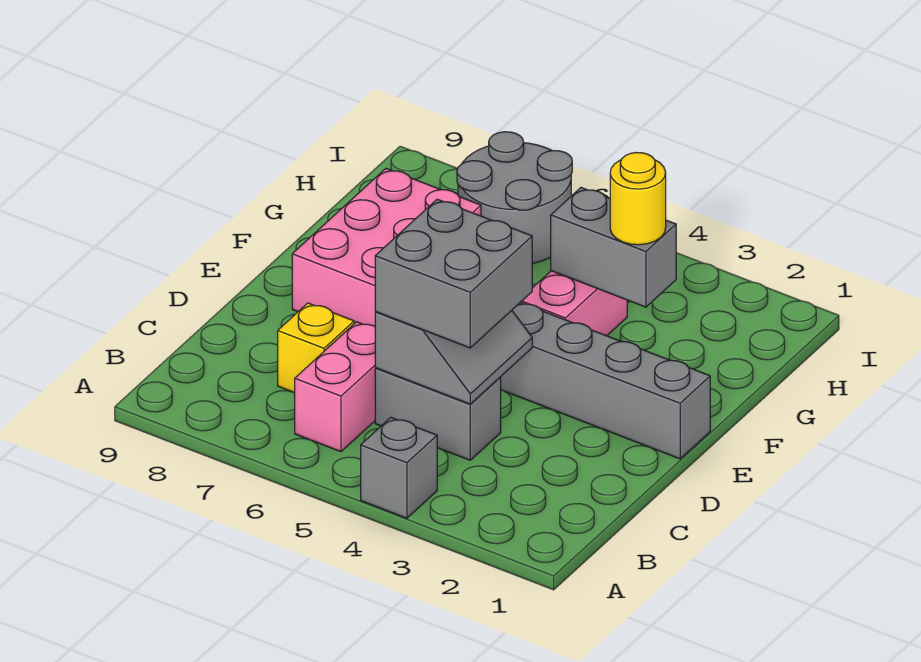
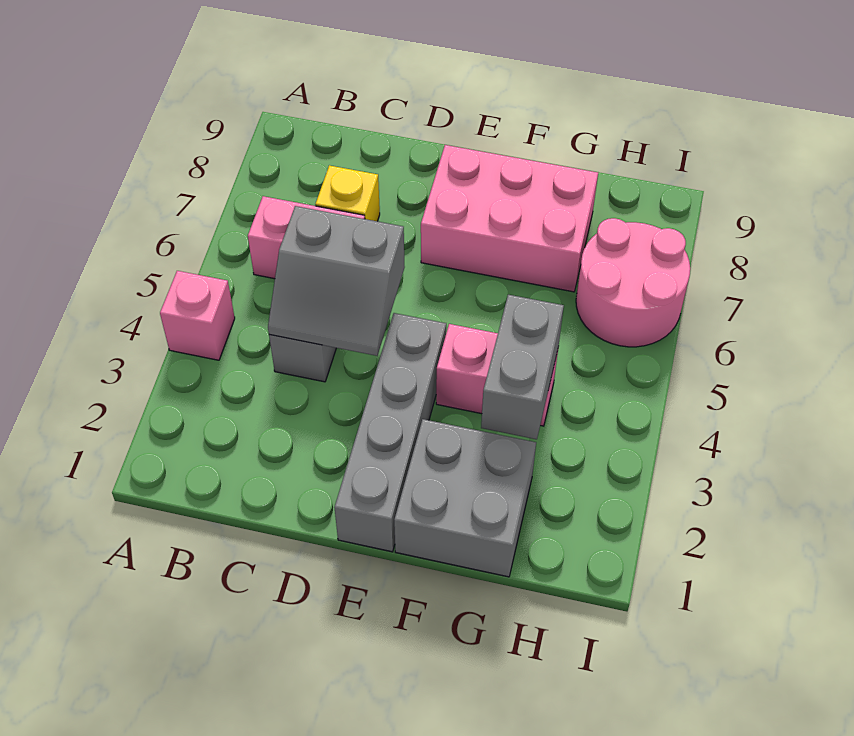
grey 1x1 brick [361,418,437,518] -> pink 1x1 brick [160,271,235,360]
grey 2x2 brick [375,199,532,348] -> grey 2x2 brick moved to [394,419,536,577]
yellow 1x1 round brick [610,153,666,245] -> none
grey 2x2 round brick [457,132,572,263] -> pink 2x2 round brick [576,218,690,347]

